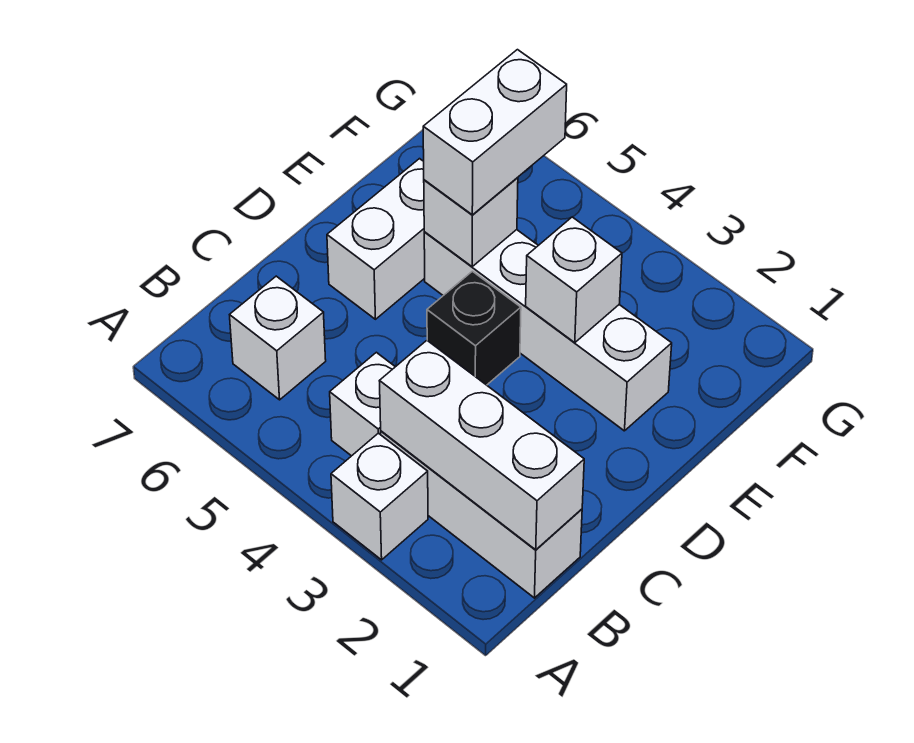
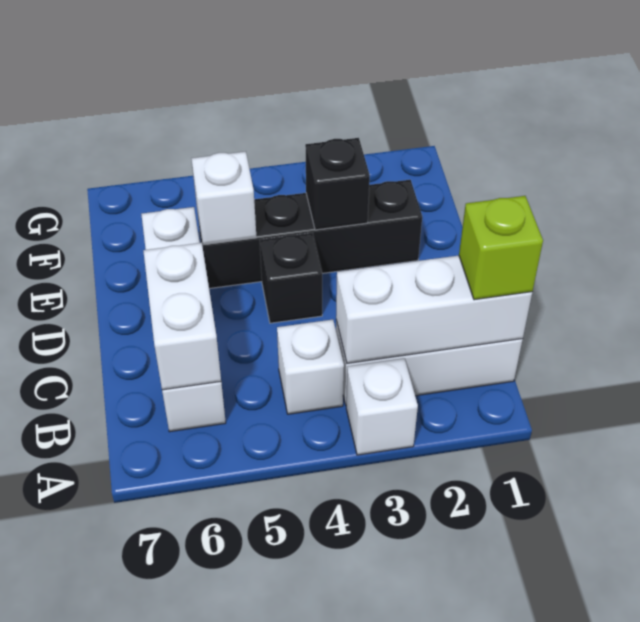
none -> lime 1x1 brick [459,196,543,300]
white 1x4 brick [424,230,672,431] -> black 1x4 brick [197,180,422,289]
white 1x1 brick [526,217,622,343] -> black 1x1 brick [305,138,370,230]
white 1x2 brick [423,50,567,215] -> white 1x2 brick moved to [143,243,221,390]

